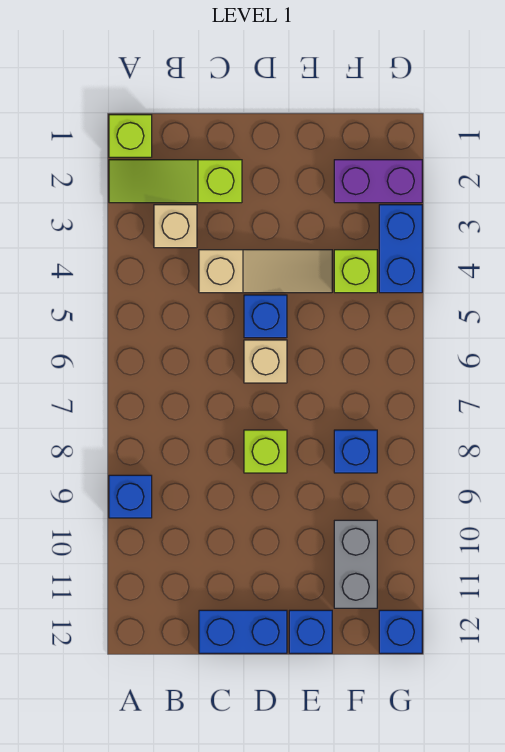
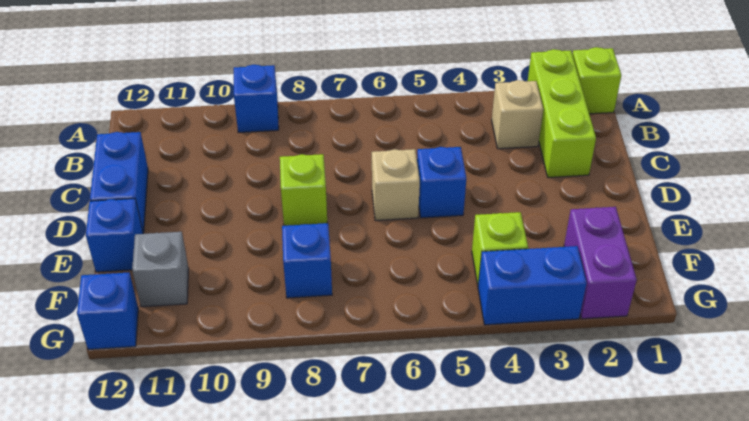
lime 1x3 slope [109,160,242,203] -> lime 1x3 brick [528,49,596,177]
tan 1x3 slope [199,250,332,293] -> none
grey 1x2 brick [334,520,377,608] -> grey 1x1 brick [132,232,189,307]

